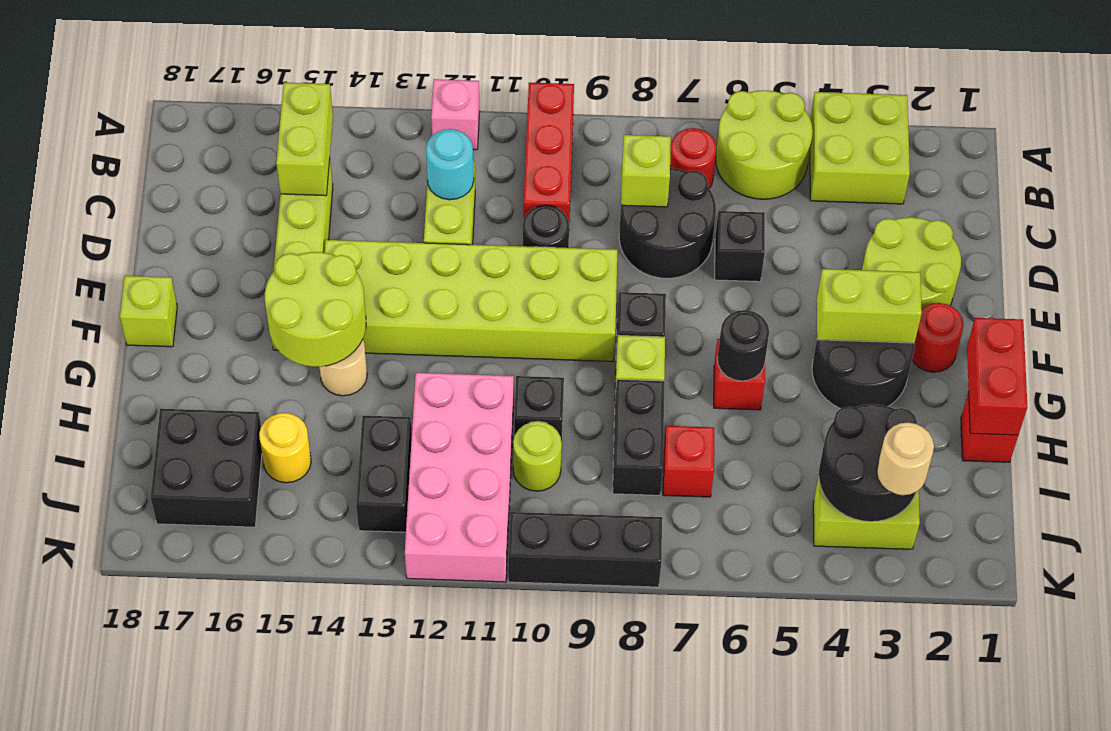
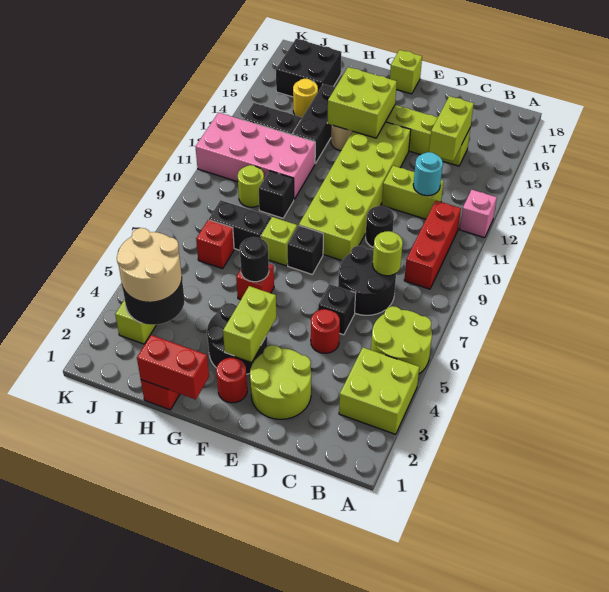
red 1x3 brick [524,83,574,221] -> red 1x3 brick turned to [404,201,461,289]
red 1x1 round brick [670,128,716,188] -> red 1x1 round brick moved to [311,309,340,353]
lime 1x2 brick [276,82,333,196] -> lime 1x2 brick turned to [429,96,474,161]
lime 1x1 brick [621,135,671,207] -> lime 1x1 round brick [373,231,403,276]
lime 2x2 round brick [265,252,366,367] -> lime 2x2 brick [327,67,397,138]
tan 1x1 round brick [877,423,934,495] -> tan 2x2 round brick [117,228,182,302]
black 1x3 brick [508,512,662,587] -> black 1x3 brick moved to [292,84,335,164]

